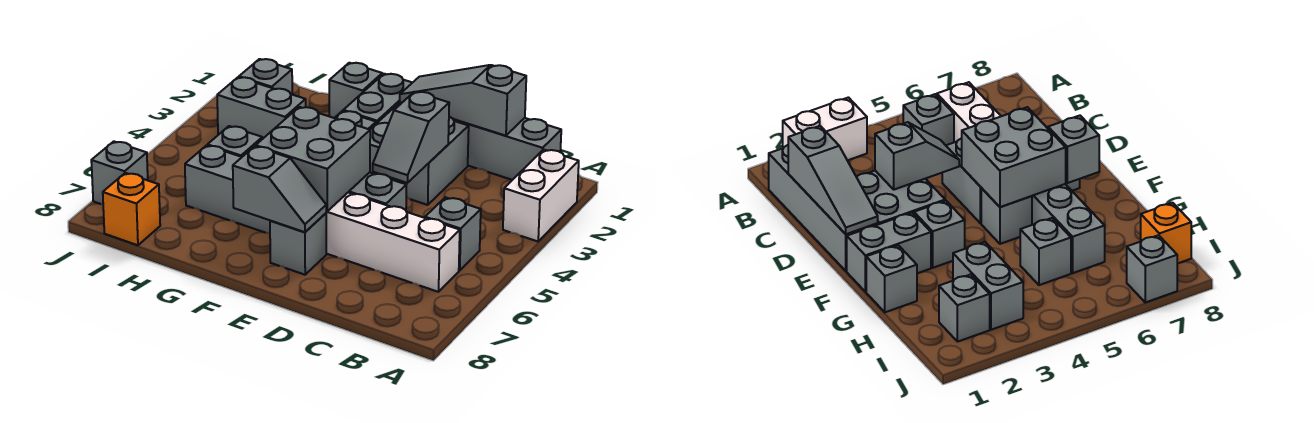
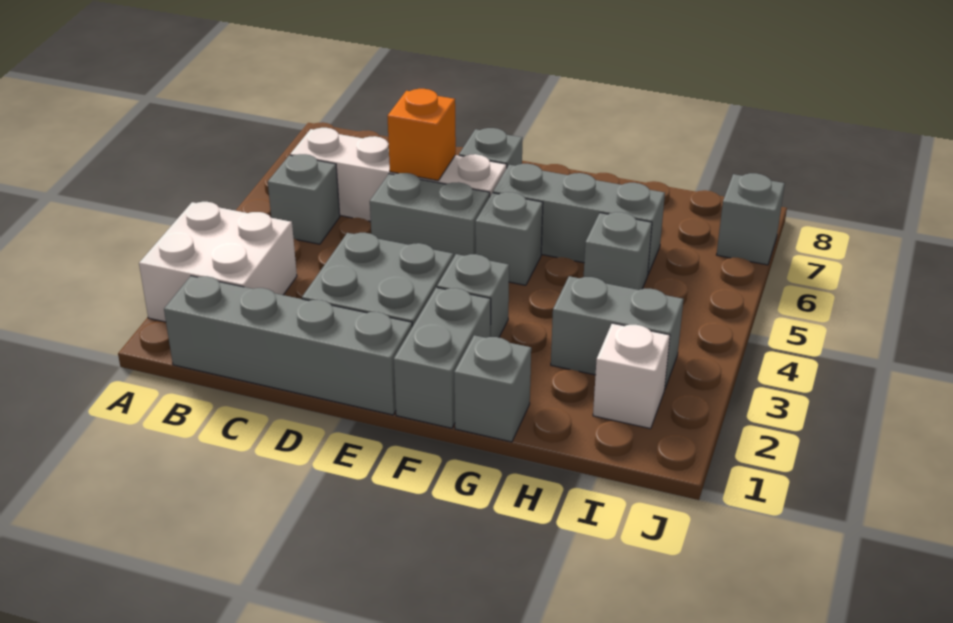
white 1x2 brick [503,150,579,241] -> white 2x2 brick [139,202,297,322]
grey 1x3 slope [400,65,526,136] -> none
grey 1x2 slope [373,92,449,183] -> none
grey 2x2 brick [256,107,370,211] -> none
grey 1x2 slope [233,146,327,232] -> none
grey 1x1 brick [239,59,292,94] -> white 1x1 brick [593,323,670,429]
orange 1x1 brick [103,173,160,245] -> orange 1x1 brick moved to [387,89,456,181]

